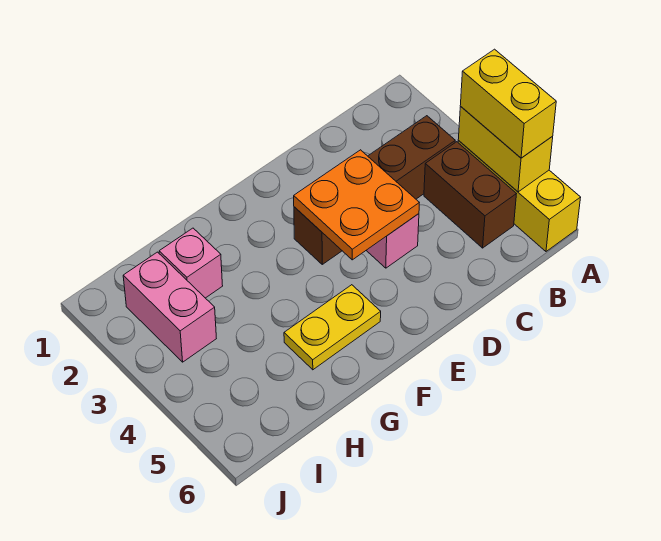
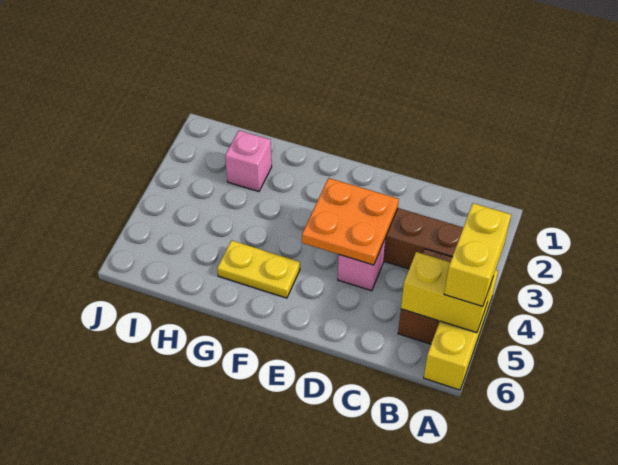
yellow 1x2 brick [458,107,553,192] -> yellow 1x2 brick turned to [401,252,493,333]
pink 1x2 brick [123,252,216,362] -> none

